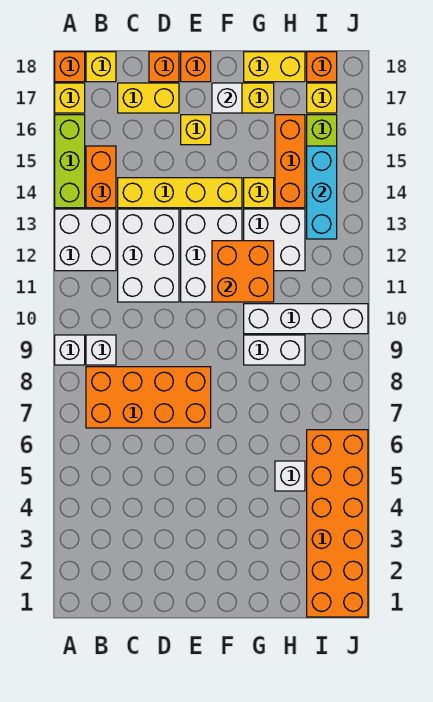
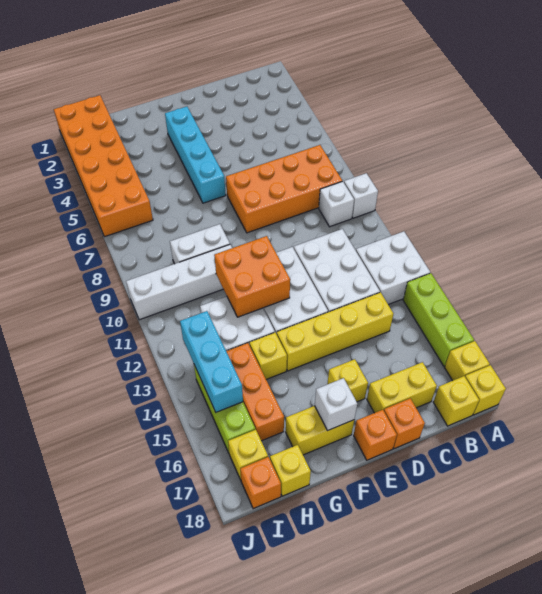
orange 1x1 brick [55,52,85,82] -> yellow 1x1 brick [465,365,506,415]
orange 1x2 brick [86,146,116,208] -> none
none -> cyan 1x4 brick [165,107,226,203]
yellow 1x2 brick [244,52,305,82] -> yellow 1x1 brick [270,445,311,496]
white 1x1 brick [275,461,305,491] -> none

